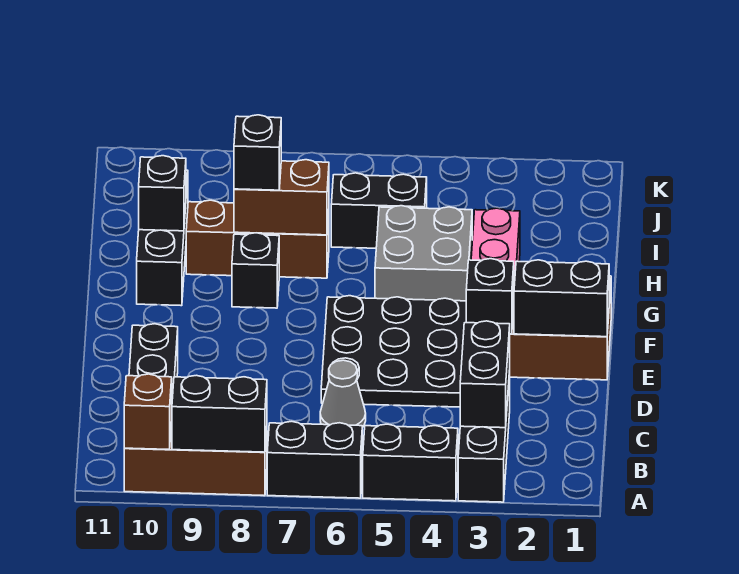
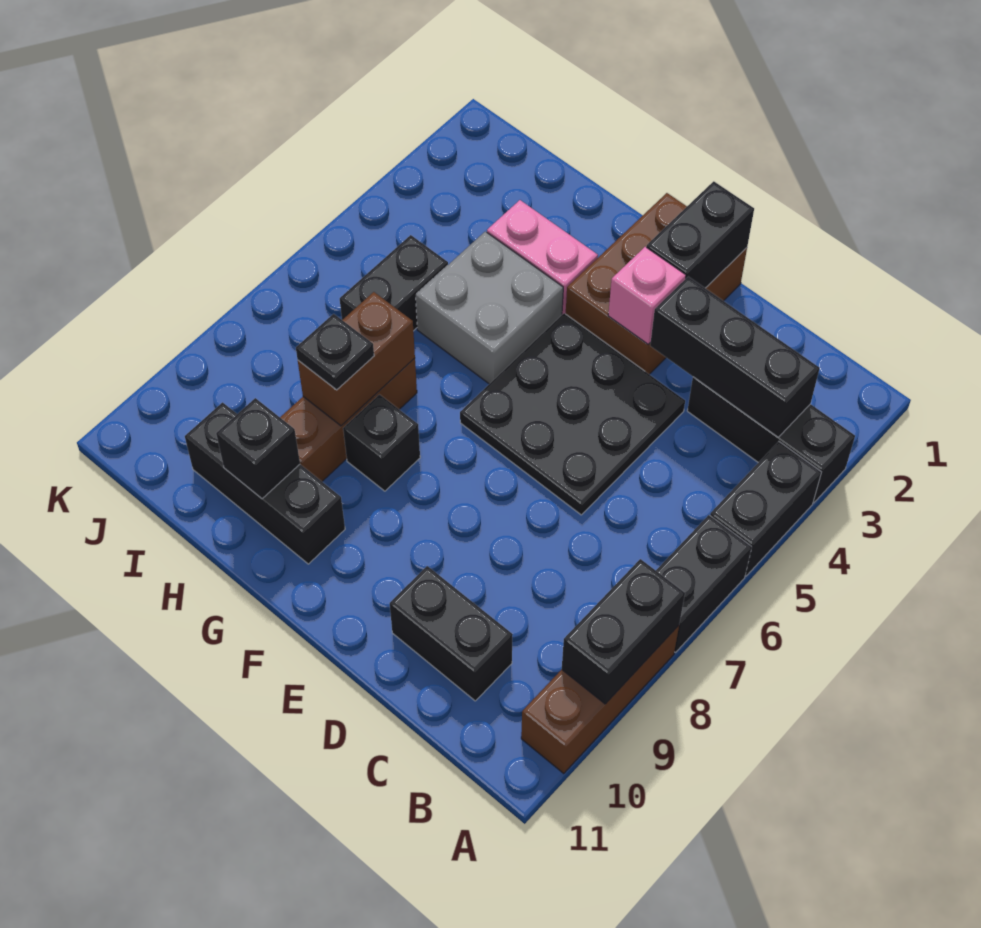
brown 1x1 brick [124,374,172,449] -> none
black 1x2 brick [460,321,510,428] -> black 1x3 brick [650,277,820,437]
grey 1x1 cone [320,360,366,427] -> none
black 1x1 brick [466,259,514,334] -> pink 1x1 brick [608,247,686,344]
black 1x1 brick [234,115,281,190] -> black 1x1 plate [296,314,374,390]

